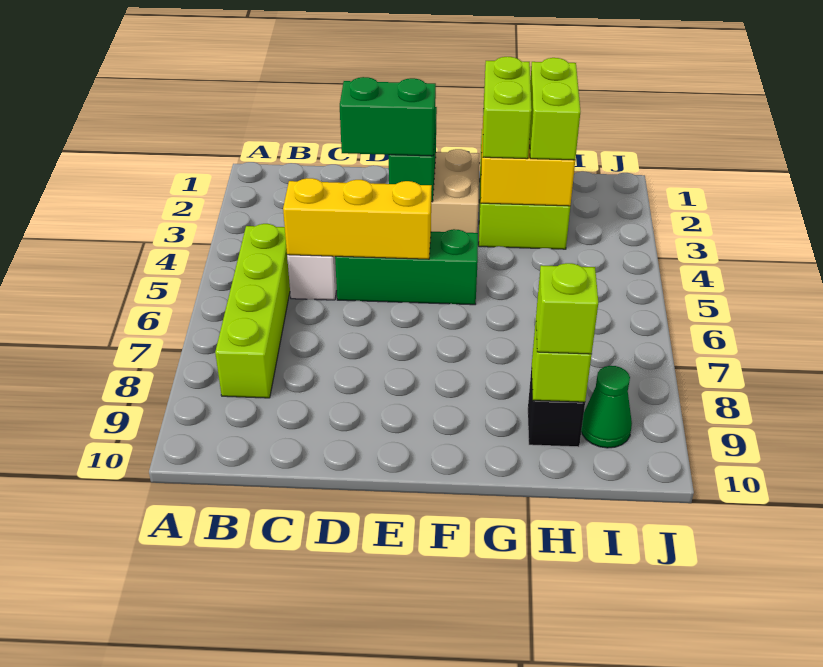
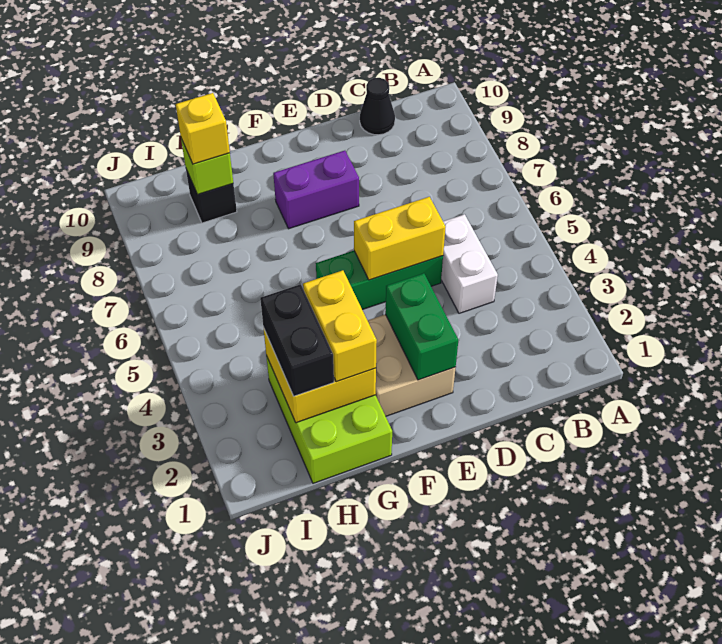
lime 1x4 brick [215,224,290,398] -> none
yellow 1x3 brick [283,178,432,259] -> yellow 1x2 brick [354,197,446,280]
none -> black 1x1 cone [360,78,395,135]
green 1x2 brick [340,77,436,156] -> none
none -> purple 1x2 brick [273,151,359,229]
lime 1x2 brick [483,57,532,159] -> yellow 1x2 brick [303,270,377,382]
lime 1x2 brick [529,58,580,160] -> black 1x2 brick [260,284,334,396]
lime 1x1 brick [536,263,598,354] -> yellow 1x1 brick [176,93,230,164]
green 1x1 cone [581,366,632,448] -> none

